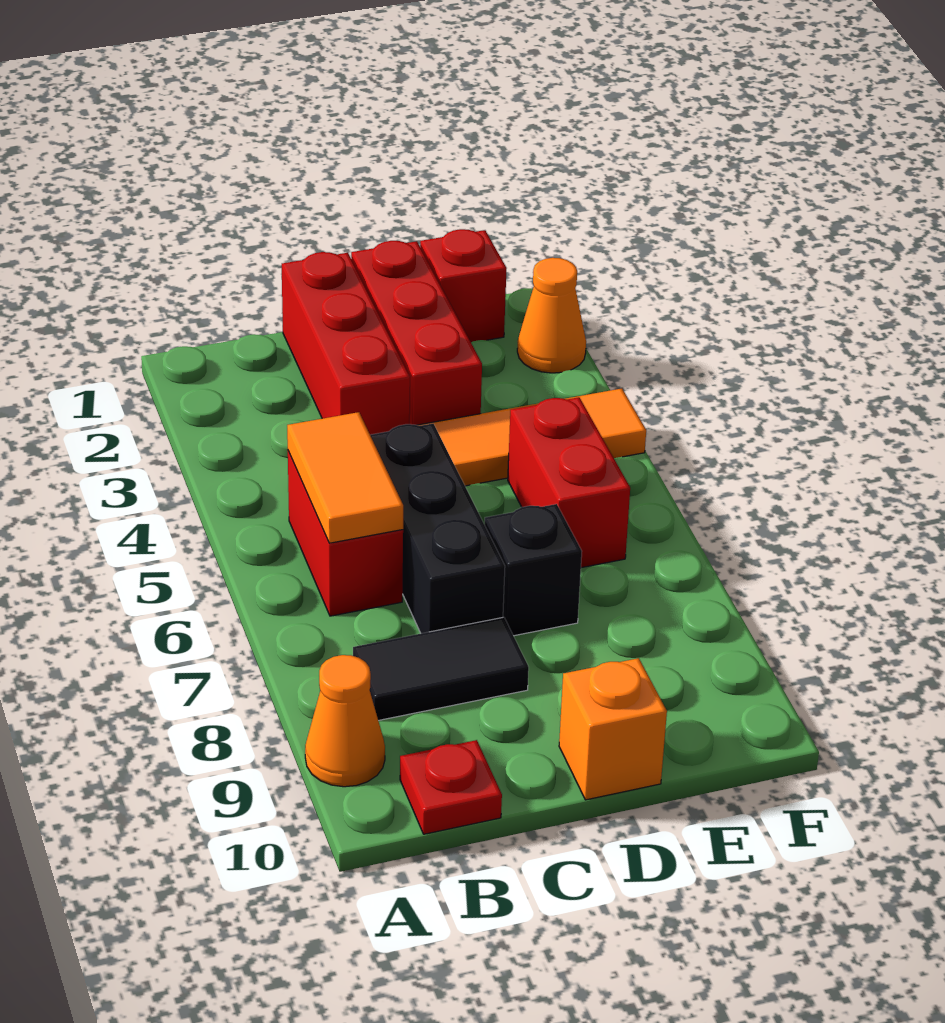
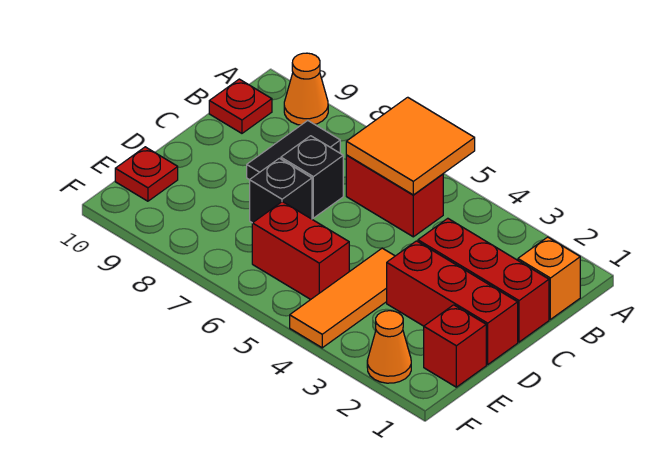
orange 1x2 tile [287,412,403,543] -> orange 2x2 tile [346,97,475,195]
black 1x3 brick [370,424,505,633] -> black 1x1 brick [281,136,343,218]
orange 1x1 brick [559,658,667,800] -> orange 1x1 brick moved to [518,237,580,319]
none -> red 1x1 plate [115,147,178,201]

